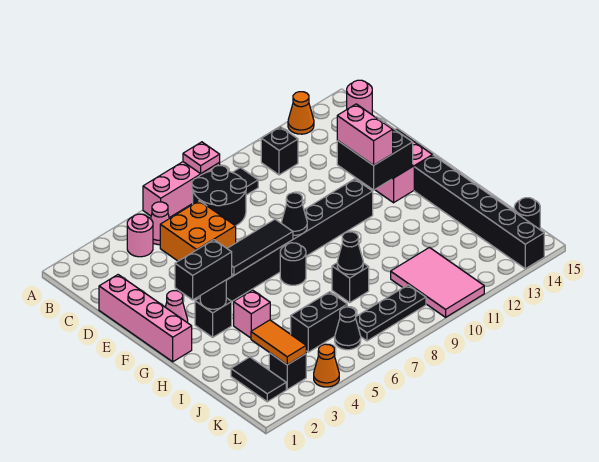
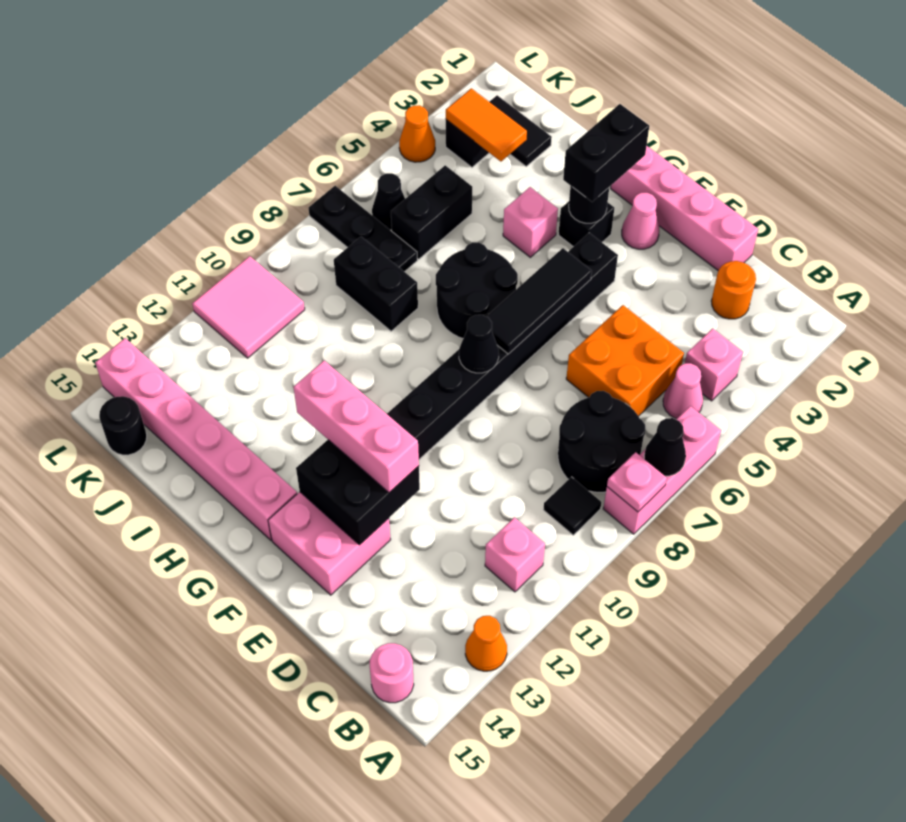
pink 1x1 round brick [127,214,153,257] -> pink 1x1 brick [685,329,743,401]
black 1x1 brick [261,127,298,175] -> pink 1x1 brick [485,517,545,592]
none -> orange 1x1 round brick [711,261,756,319]
pink 1x2 brick [337,104,393,165] -> pink 1x3 brick [294,361,419,493]
black 1x1 round brick [280,243,306,285] -> black 2x2 round brick [436,242,518,338]
black 1x6 brick [414,155,544,269] -> pink 1x6 brick [95,338,297,540]
black 1x1 brick [332,263,369,302] -> black 1x2 brick [334,237,418,331]
black 1x1 cone [337,232,363,274] -> black 1x1 cone moved to [644,418,686,476]
pink 2x3 tile [391,247,484,317] -> pink 2x2 tile [192,256,305,358]
black 1x3 plate [356,285,426,341] -> black 1x3 plate turned to [309,186,418,272]

